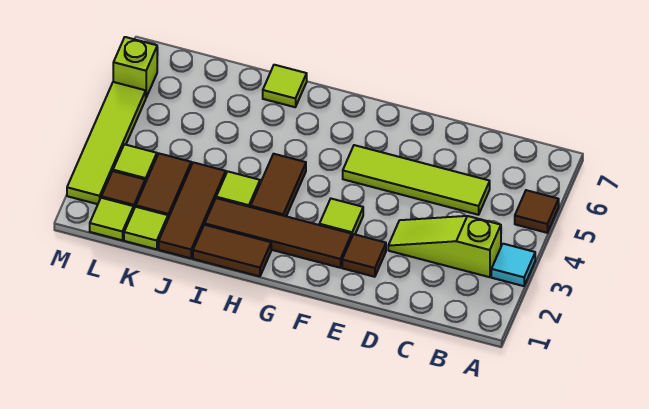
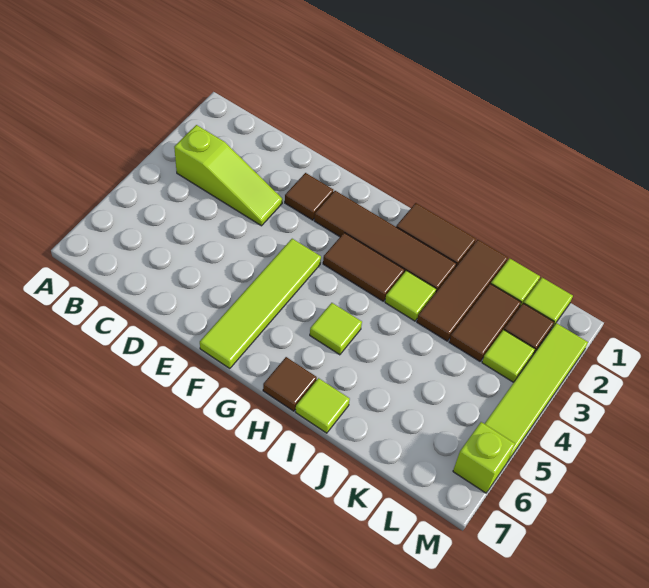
cyan 1x1 tile [491,244,535,286] -> none
brown 1x1 tile [515,190,559,233] -> brown 1x1 tile moved to [263,357,317,411]
lime 1x4 tile [343,145,490,215] -> lime 1x4 tile turned to [200,239,321,369]
lime 1x1 tile [319,199,363,236] -> lime 1x1 tile moved to [310,303,362,355]
brown 1x2 tile [251,154,306,216] -> brown 1x2 tile turned to [323,233,405,301]

